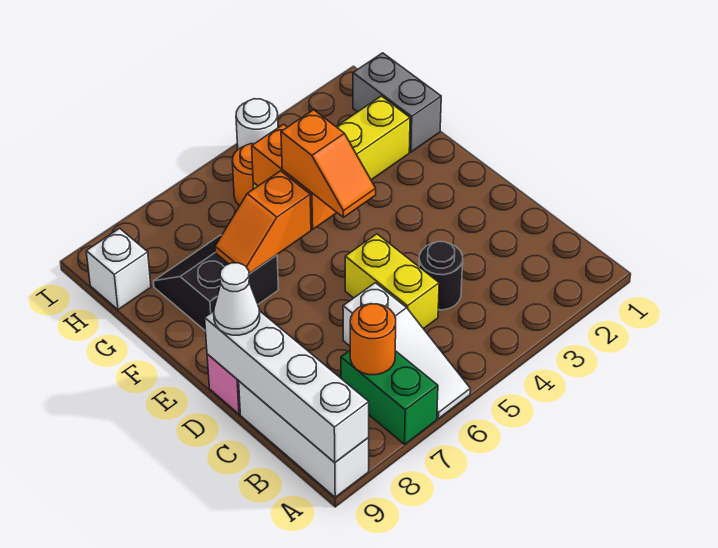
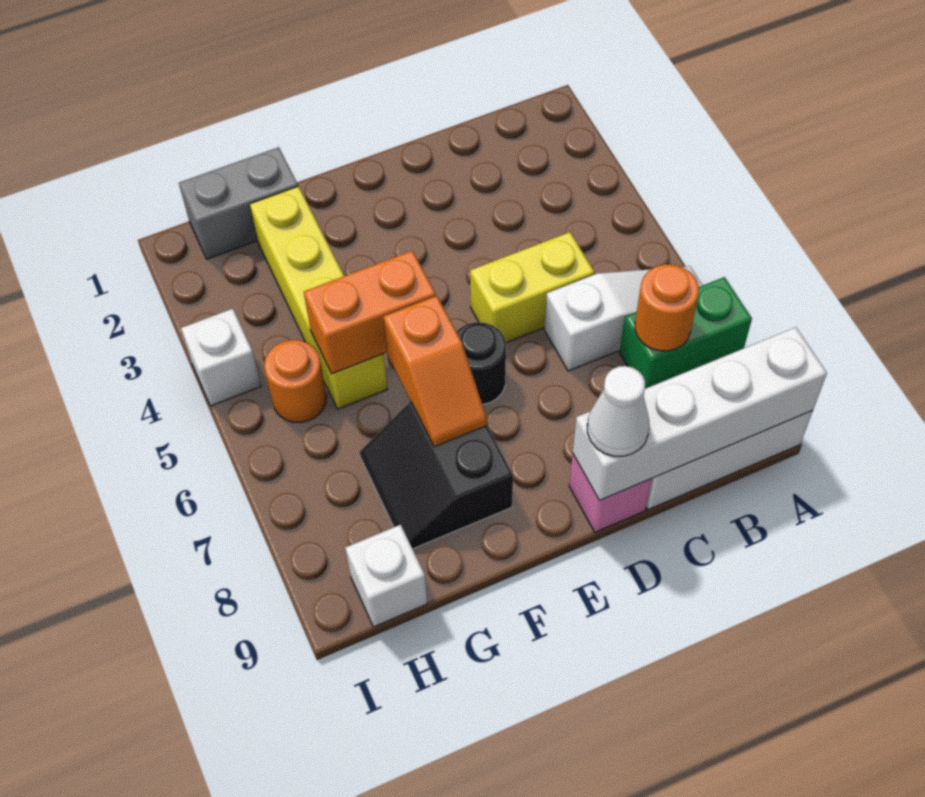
black 1x1 round brick [419,242,463,310] -> black 1x1 round brick moved to [457,322,506,405]
orange 1x2 slope [281,110,376,217] -> none
white 1x1 round brick [236,99,278,149] -> white 1x1 brick [181,309,261,406]

